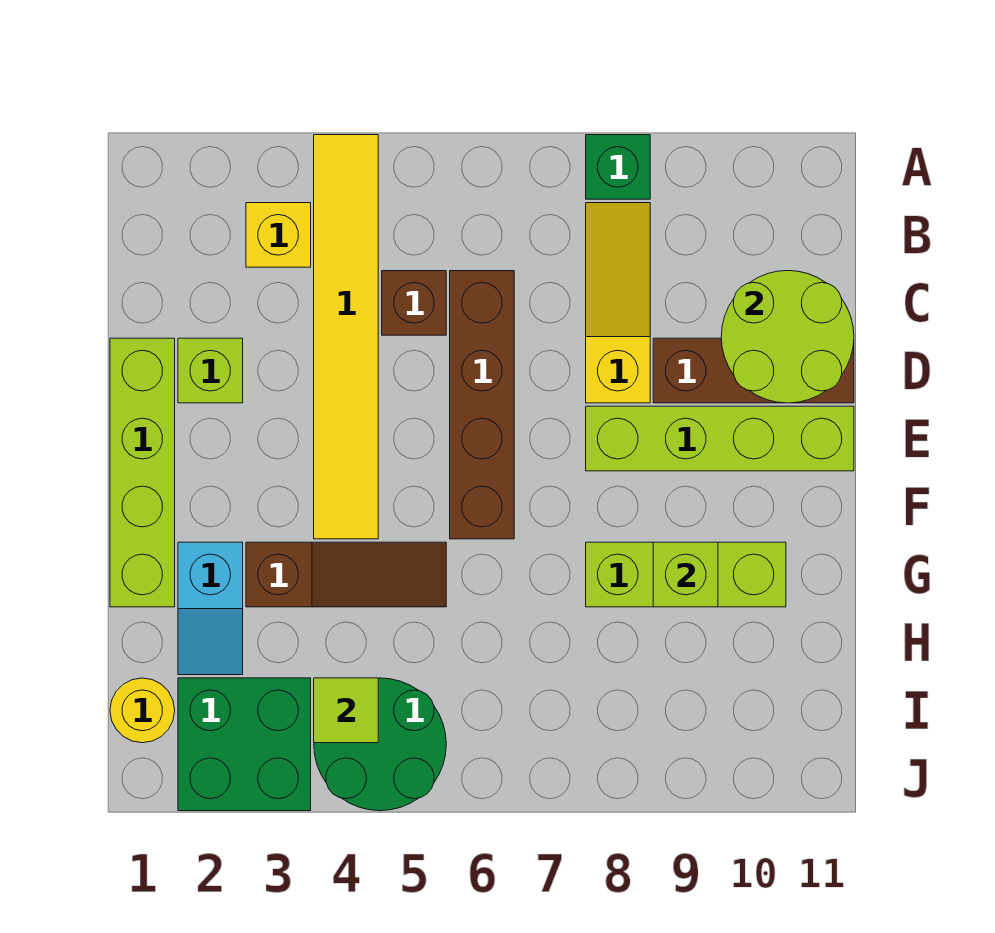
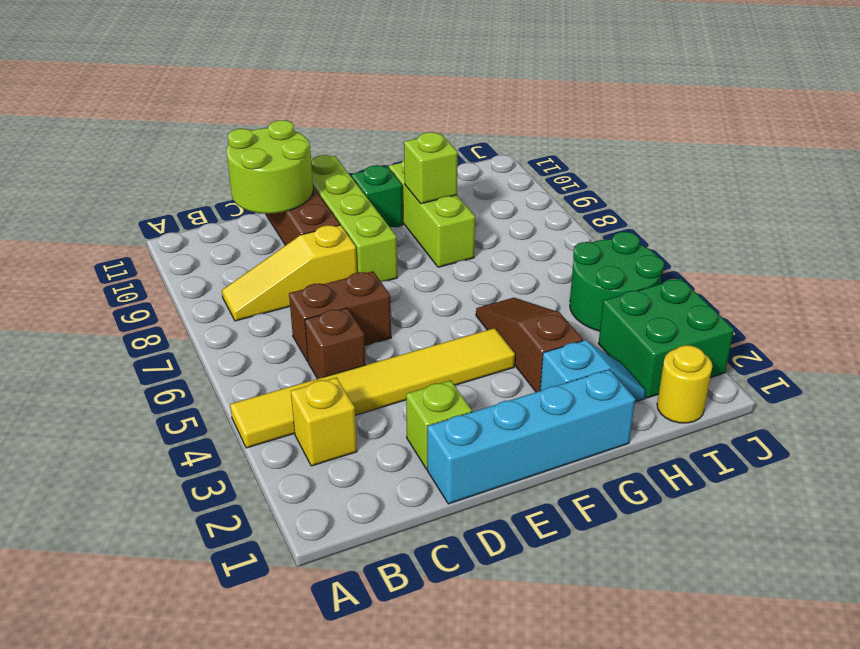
green 1x1 brick [586,135,650,199] -> green 1x1 brick moved to [351,165,403,227]
brown 1x4 brick [450,271,514,539] -> brown 1x2 brick [289,271,391,362]
lime 1x4 brick [110,338,175,607] -> cyan 1x4 brick [427,370,635,504]
lime 1x1 tile [314,678,378,743] -> none

